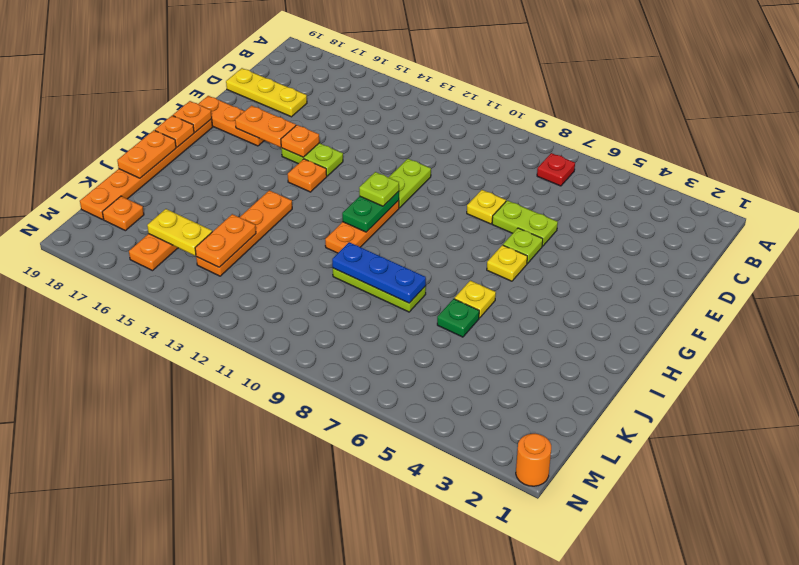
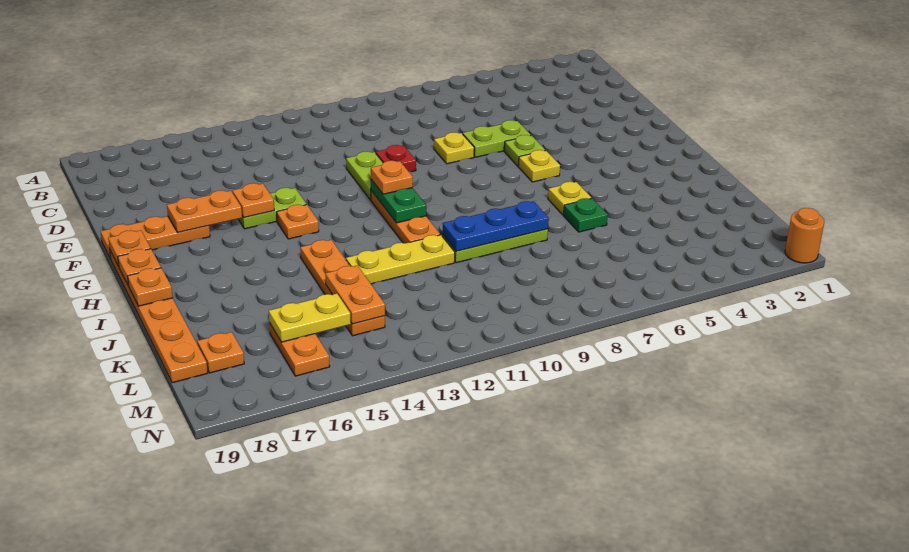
red 1x1 plate [537,153,575,186] -> red 1x1 plate moved to [376,145,416,172]
yellow 1x3 plate [226,68,307,117] -> yellow 1x3 plate moved to [346,235,455,284]
lime 1x1 plate [359,172,399,206] -> orange 1x1 plate [371,161,413,194]
orange 1x2 plate [117,130,176,178] -> orange 1x1 plate [128,268,173,306]

